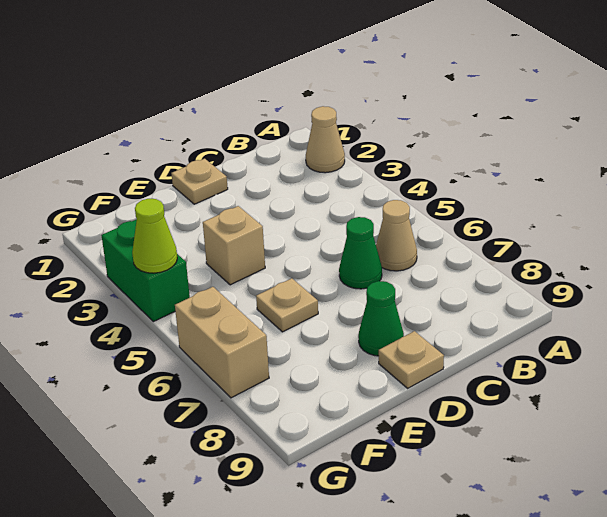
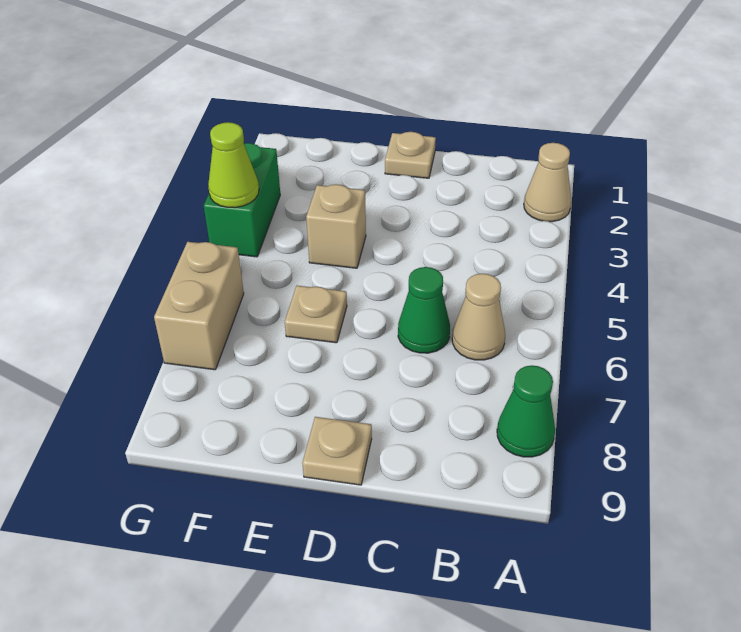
green 1x1 cone [358,281,404,356] -> green 1x1 cone moved to [497,365,555,457]

